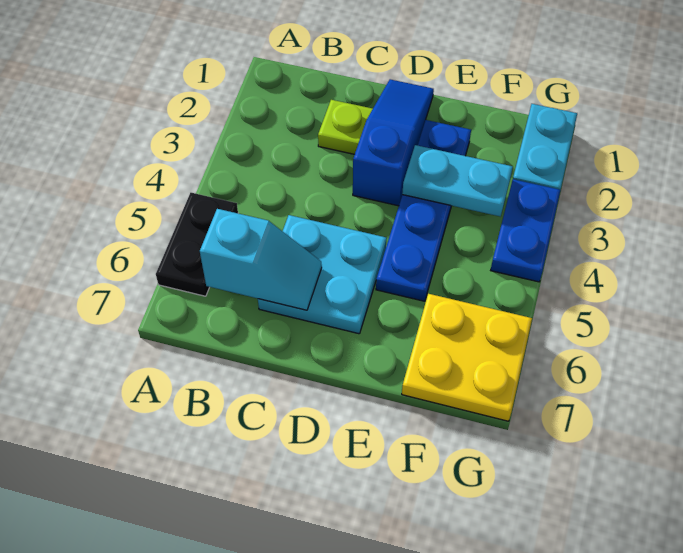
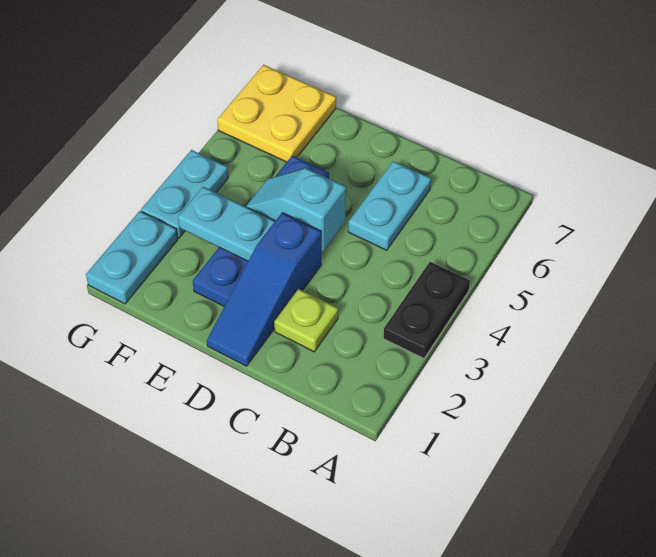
black 1x2 plate [156,193,238,296] -> black 1x2 plate moved to [383,262,470,358]
cyan 1x2 slope [200,209,322,310] -> cyan 1x2 slope moved to [246,168,346,252]
cyan 2x2 plate [258,215,387,334] -> cyan 1x2 plate [348,161,431,250]
blue 1x2 plate [491,179,560,282] -> cyan 1x2 plate [141,150,228,238]

